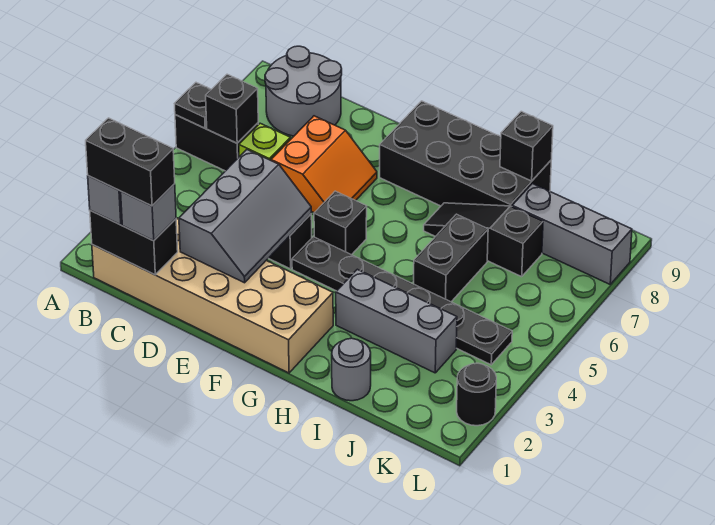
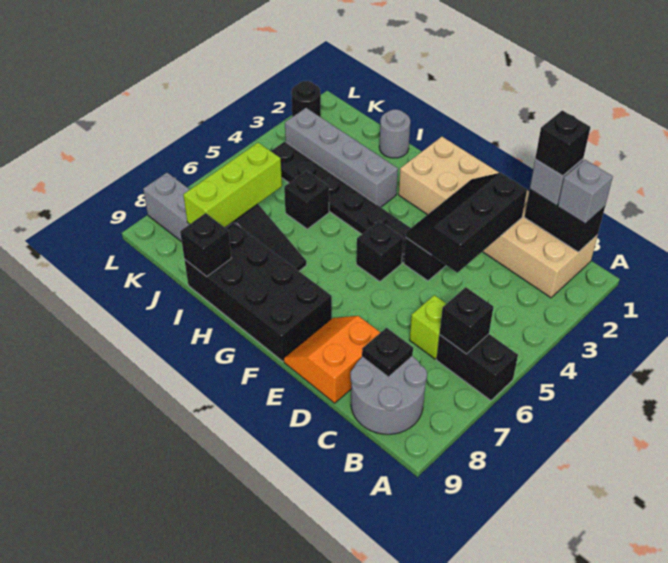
black 1x1 plate [175,83,212,128] -> black 1x1 plate moved to [362,328,413,377]
black 1x2 brick [86,118,175,206] -> black 1x1 brick [535,110,590,176]
grey 2x3 slope [179,150,311,283] -> black 2x3 slope [406,173,527,273]
orange 2x2 slope [271,116,377,213] -> orange 2x2 slope moved to [284,316,381,403]
grey 1x3 brick [336,269,457,373] -> grey 1x4 brick [285,108,398,207]
black 1x2 brick [414,214,488,302] -> black 1x1 brick [284,171,329,229]
none -> lime 1x3 brick [183,143,282,227]

